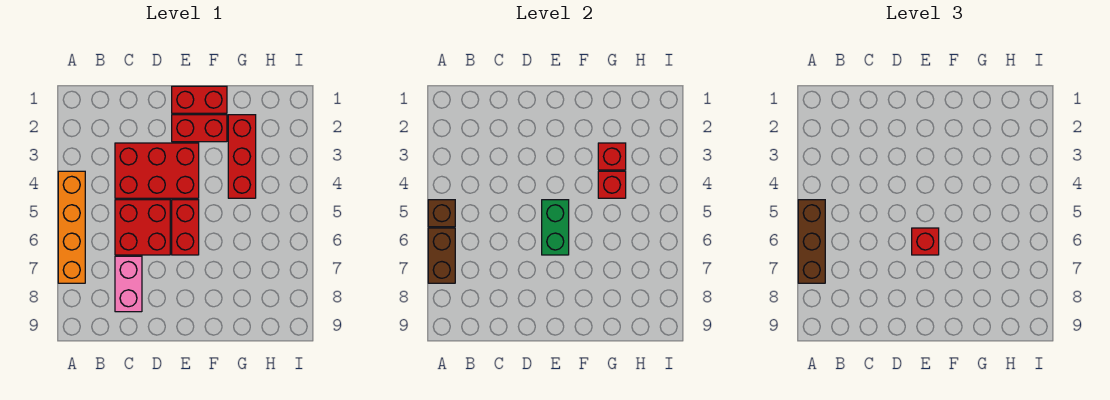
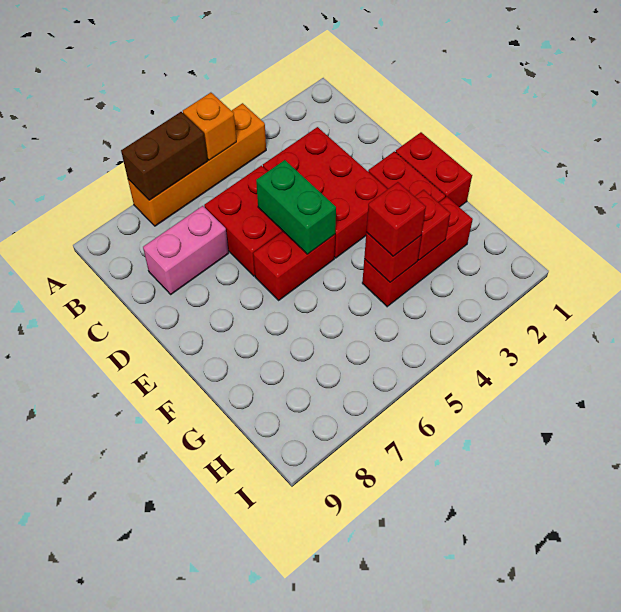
brown 1x1 brick [428,200,455,227] -> orange 1x1 brick [183,93,236,160]
brown 1x3 brick [798,200,825,283] -> none
green 1x2 brick [542,200,569,255] -> green 1x2 brick turned to [256,160,336,254]
red 1x1 brick [912,228,939,255] -> red 1x1 brick moved to [366,182,426,256]

